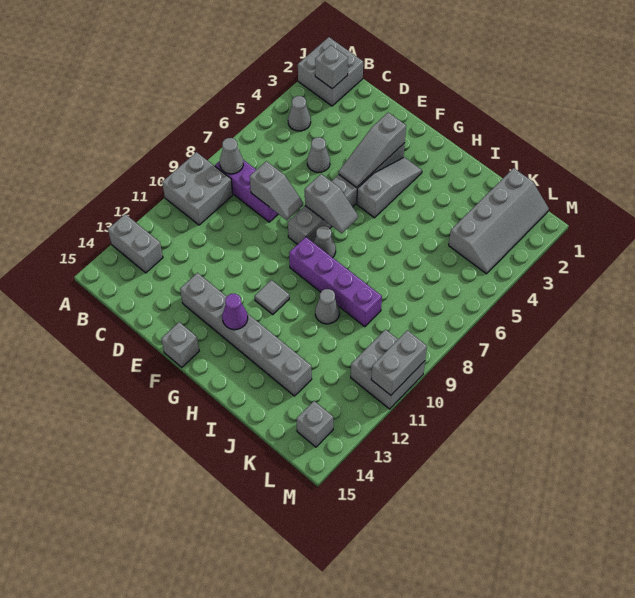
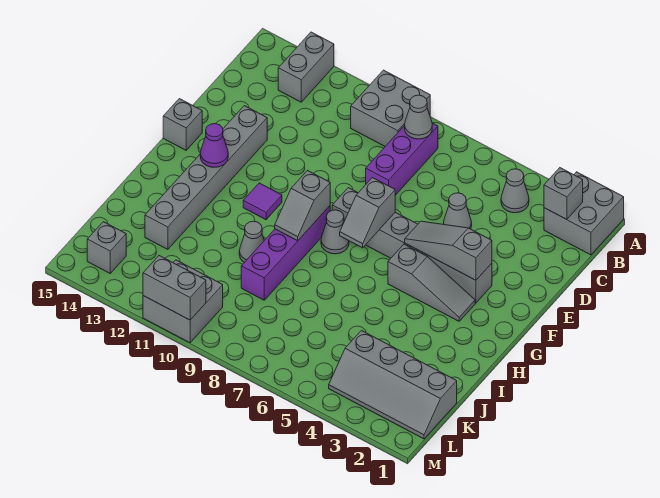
grey 1x2 slope [250,161,303,220] -> grey 1x2 slope moved to [275,171,330,241]
grey 1x1 tile [255,280,289,314] -> purple 1x1 tile [243,183,282,220]

